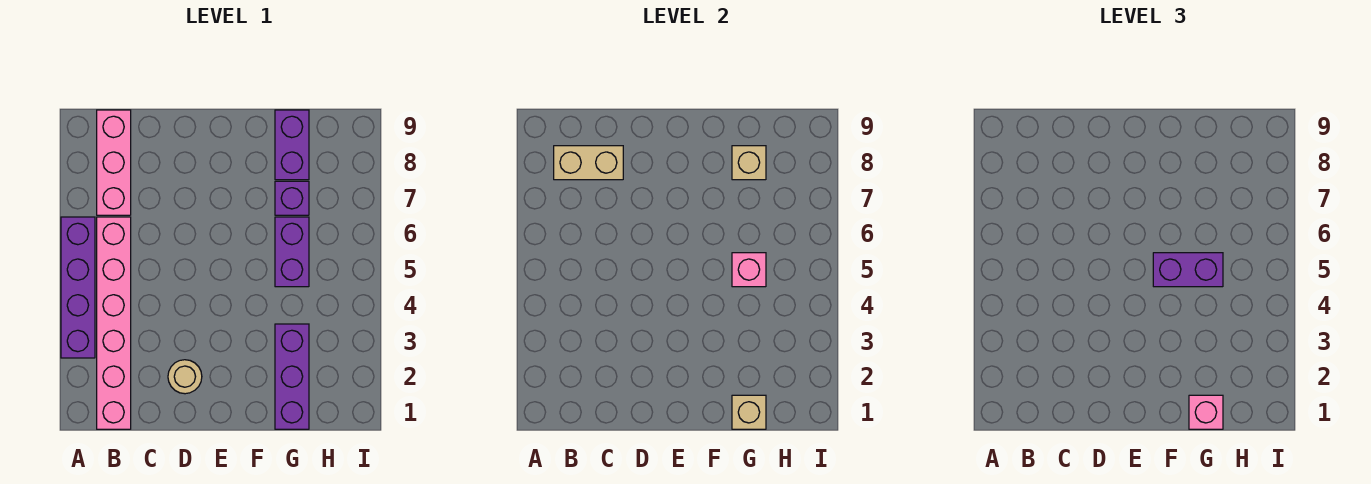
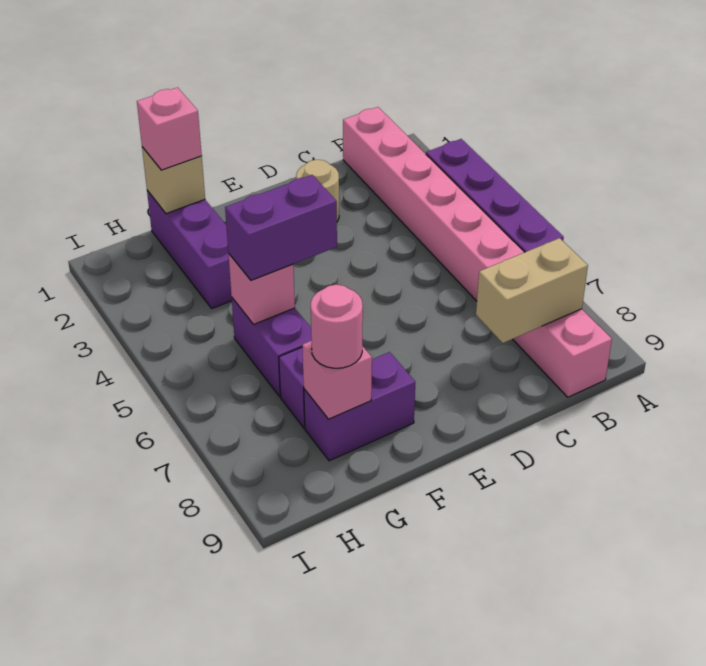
purple 1x2 brick [275,110,309,180] -> purple 1x2 brick turned to [304,352,415,461]
tan 1x1 brick [732,146,766,180] -> pink 1x1 brick [302,341,372,419]
none -> pink 1x1 round brick [311,285,363,368]

